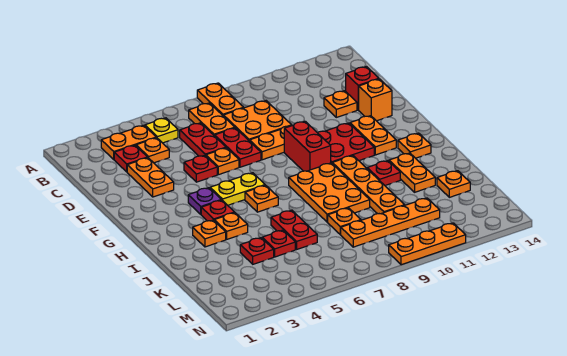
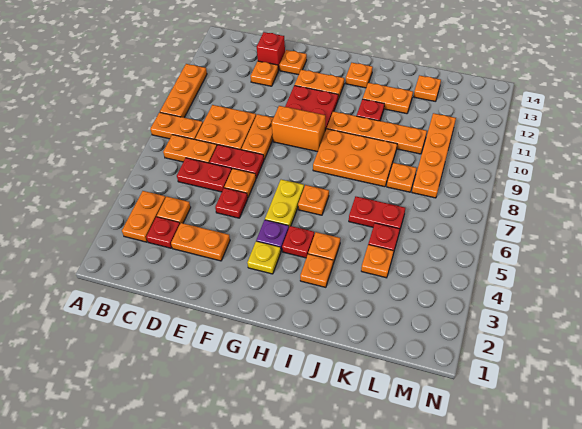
yellow 1x1 plate [145,118,178,143] -> yellow 1x1 plate moved to [247,241,281,274]
orange 1x1 brick [359,79,392,121] -> orange 1x1 plate [280,50,307,75]
red 1x2 brick [284,121,331,171] -> orange 1x2 brick [272,106,325,152]
red 1x1 plate [240,238,274,264] -> orange 1x1 plate [361,245,393,278]
orange 1x3 plate [389,223,466,265] -> orange 1x3 plate moved to [160,64,207,118]

